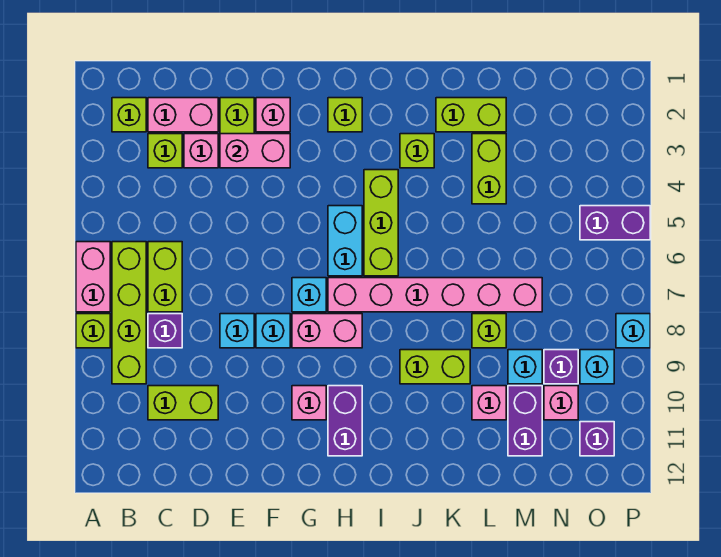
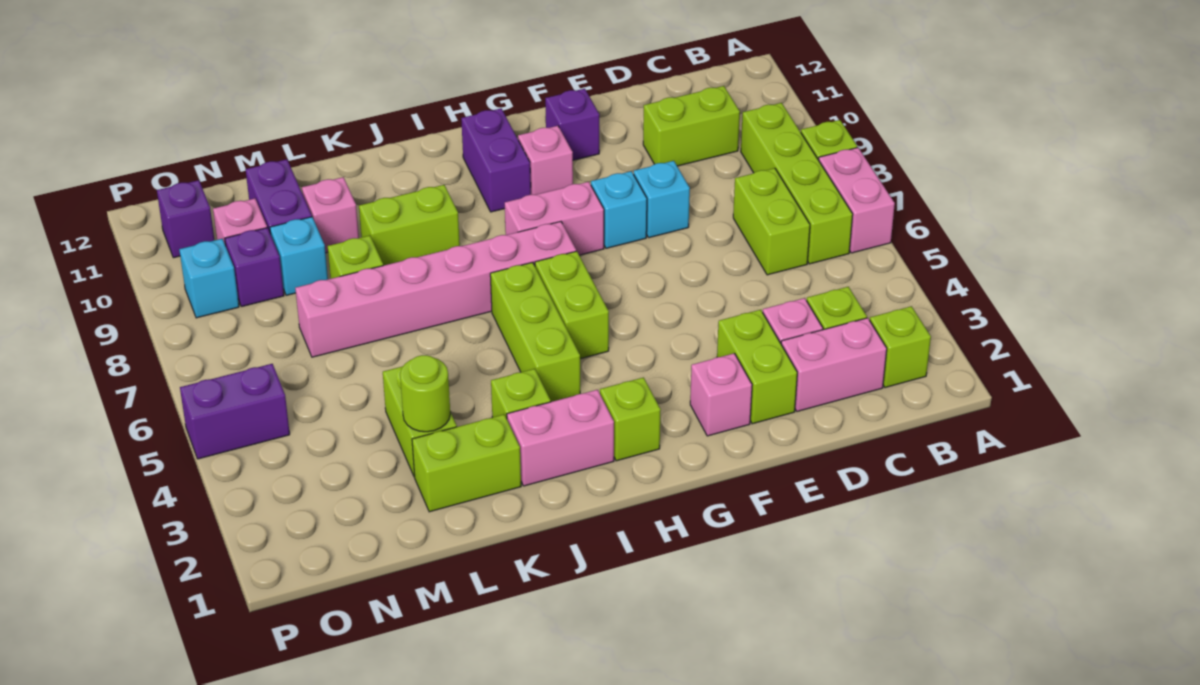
purple 1x1 brick [148,314,182,348] -> purple 1x1 brick moved to [545,89,599,160]
pink 1x2 brick [220,134,290,168] -> pink 1x2 brick moved to [507,390,614,486]
cyan 1x1 brick [292,278,326,312] -> none
cyan 1x2 brick [328,206,362,276] -> lime 1x2 brick [535,251,609,359]
none -> lime 1x1 round brick [400,355,450,432]
cyan 1x1 brick [616,314,650,348] -> none

